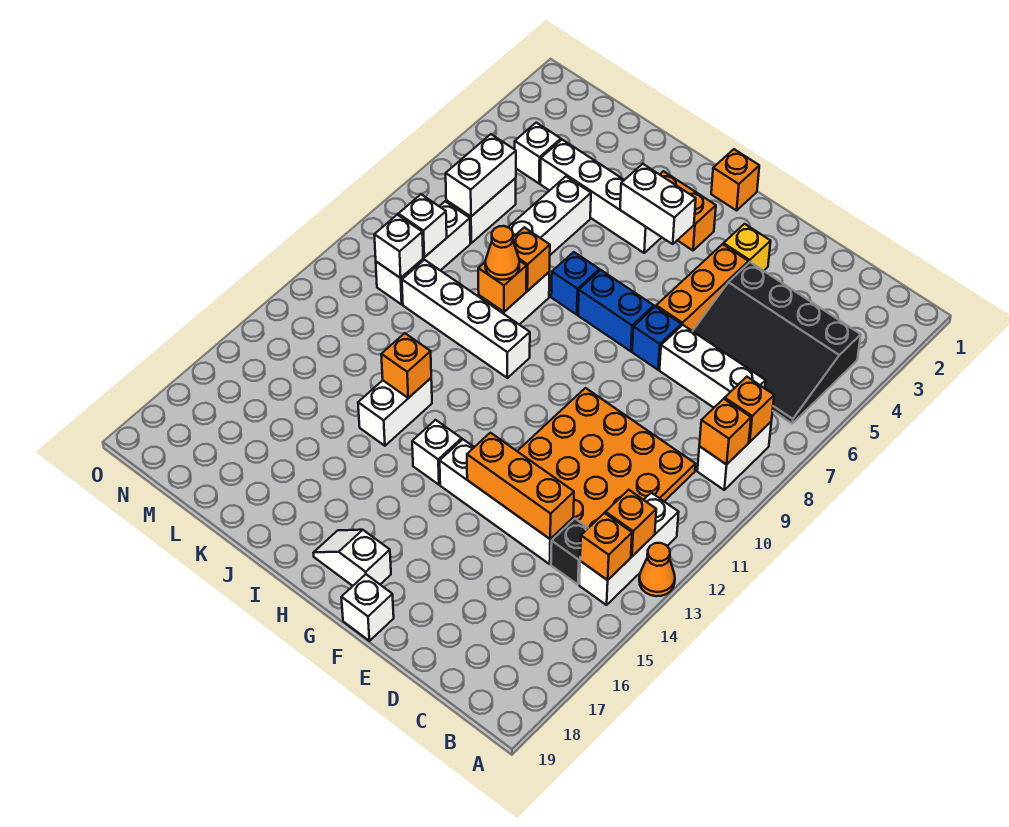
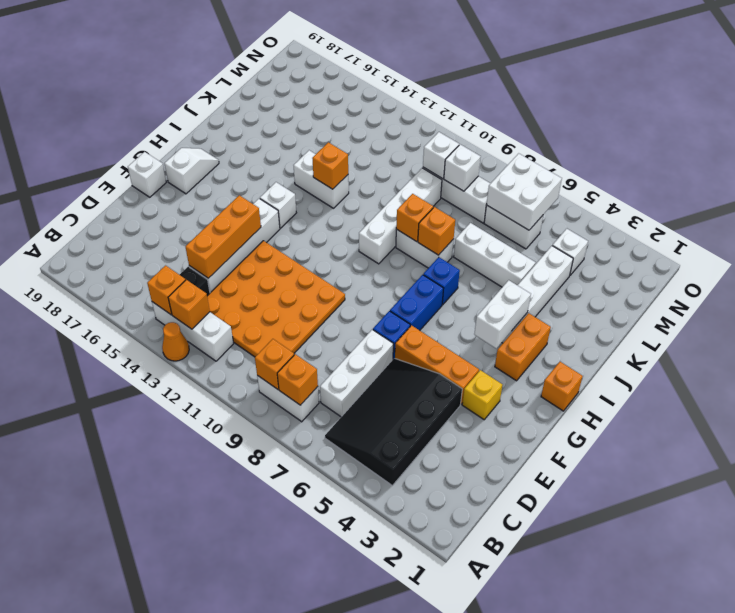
orange 1x1 cone [485,226,519,280] -> none
white 1x2 brick [446,134,516,216] -> white 2x2 brick [487,153,562,230]

